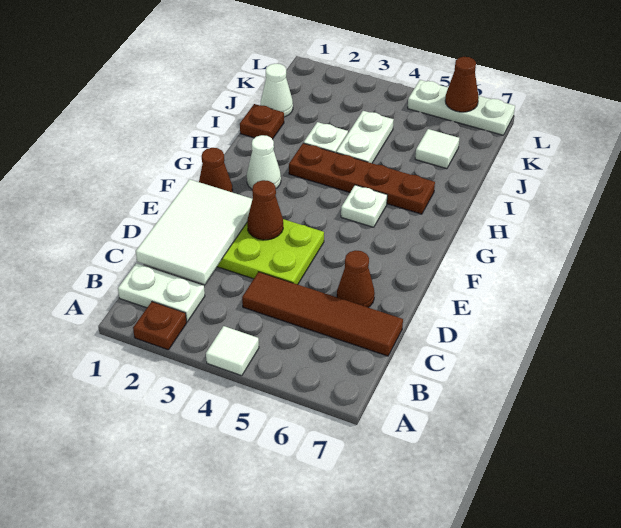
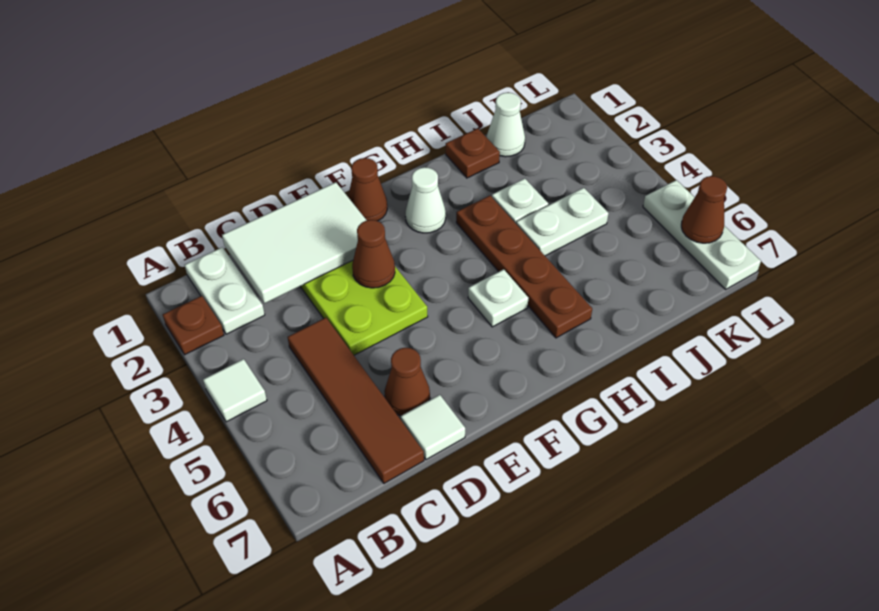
white 1x1 tile [415,129,459,169] -> white 1x1 tile moved to [401,395,465,460]

